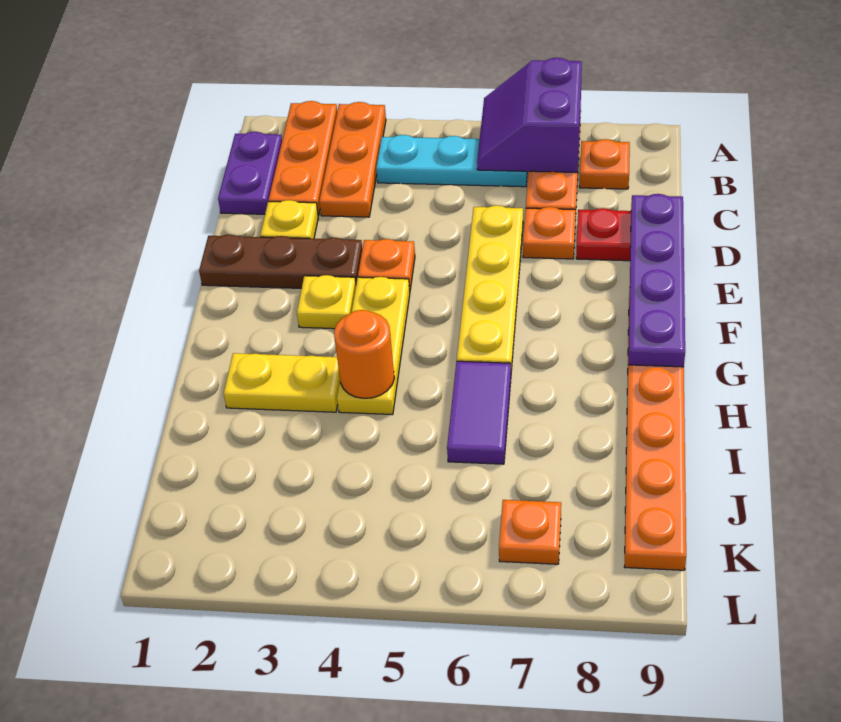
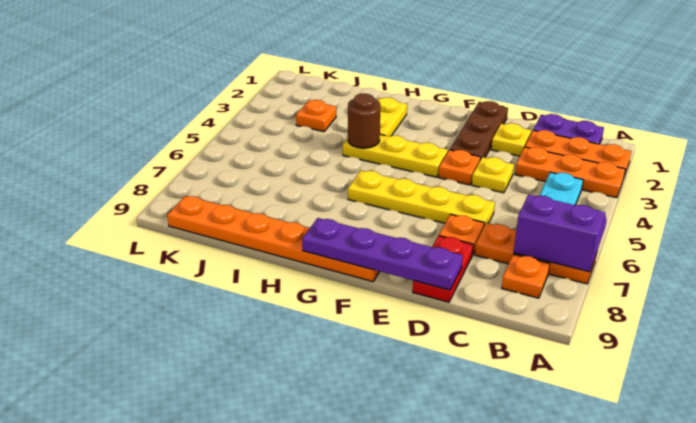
yellow 1x1 plate [297,275,356,329] -> yellow 1x1 plate moved to [472,157,514,193]
orange 1x1 round brick [334,310,394,398] -> brown 1x1 round brick [348,94,380,148]
purple 1x2 tile [447,361,511,464] -> none
orange 1x1 plate [499,500,561,564] -> orange 1x1 plate moved to [296,100,336,132]

